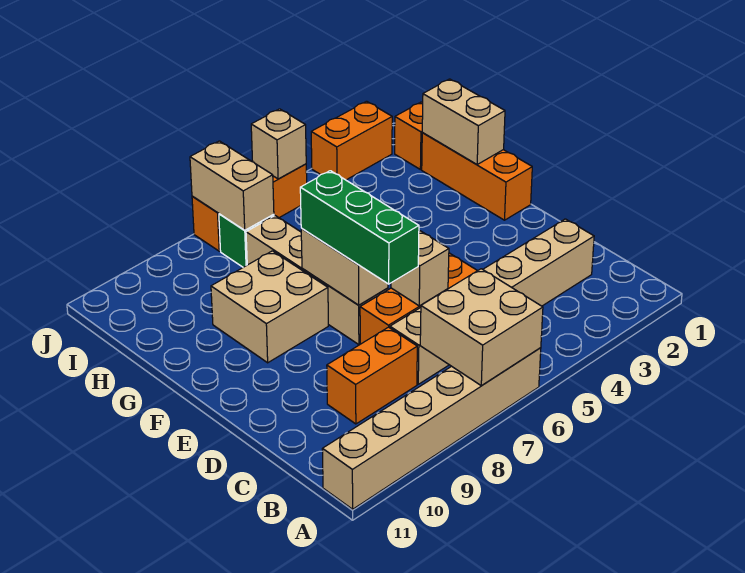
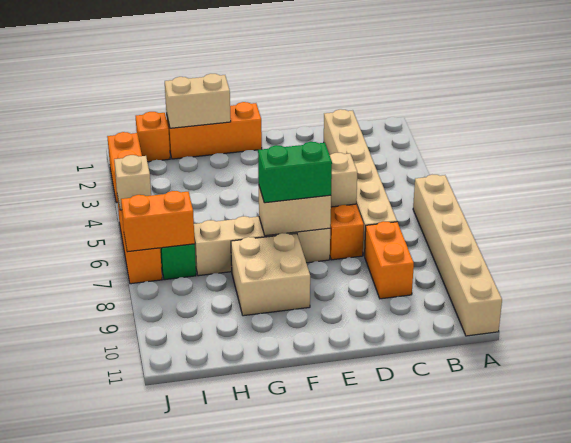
tan 2x2 brick [420,269,543,386] -> none
green 1x3 brick [300,171,419,284] -> green 1x2 brick [258,142,332,203]
tan 1x2 brick [190,141,274,230] -> orange 1x2 brick [121,191,195,252]

